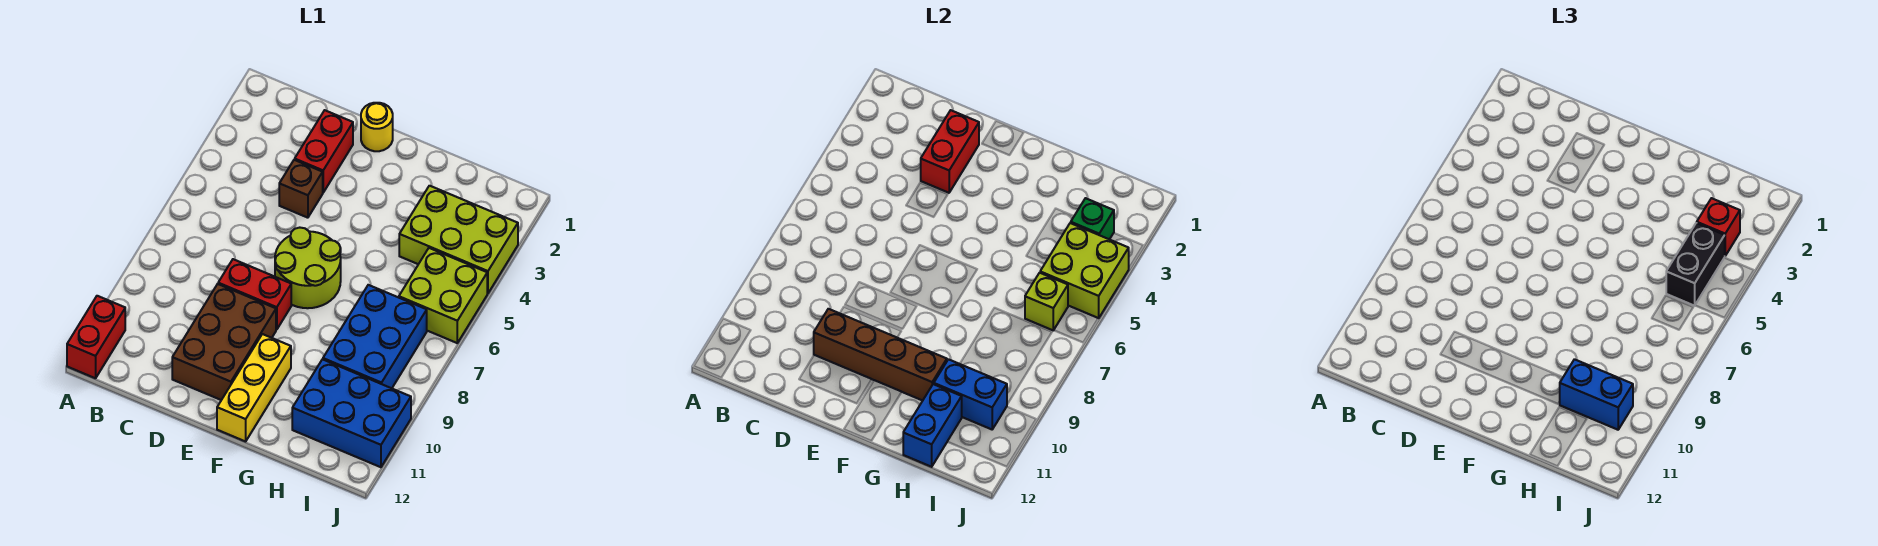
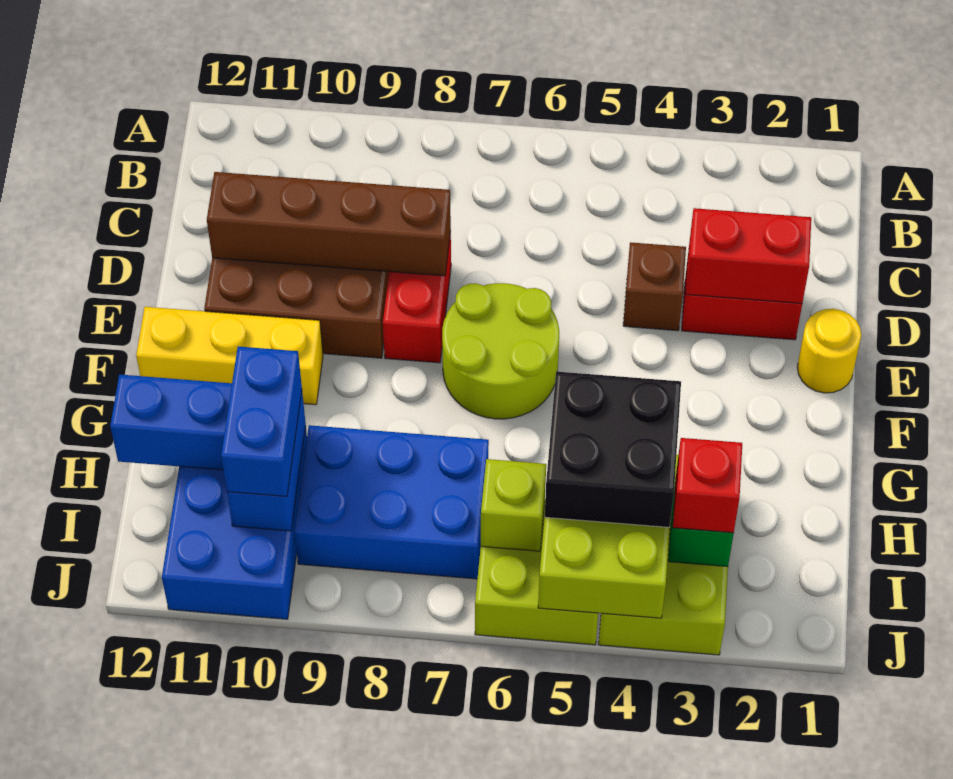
red 1x2 brick [67,296,125,378] -> none
brown 1x4 brick [814,309,947,401] -> brown 1x4 brick turned to [207,172,451,276]
black 1x2 brick [1666,223,1725,306] -> black 2x2 brick [545,372,681,527]

